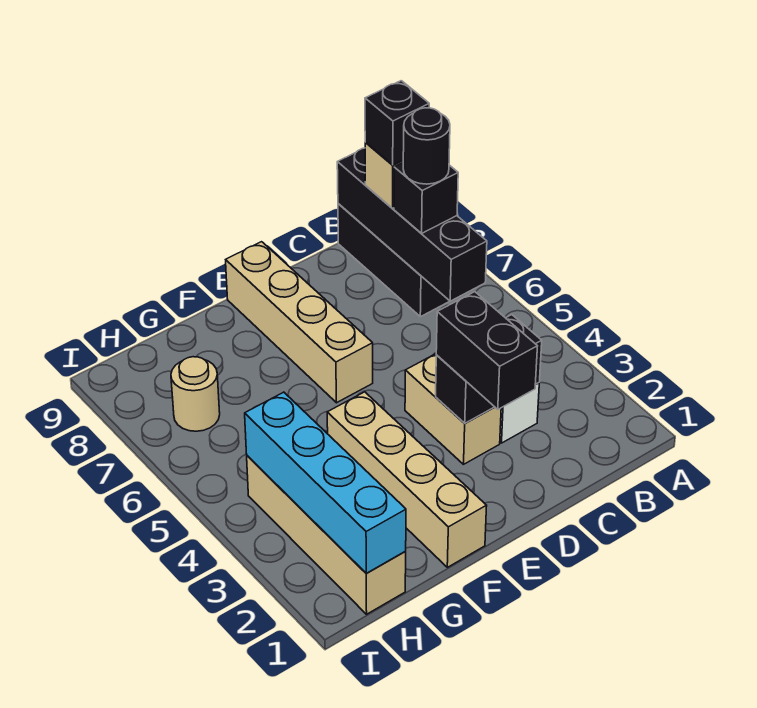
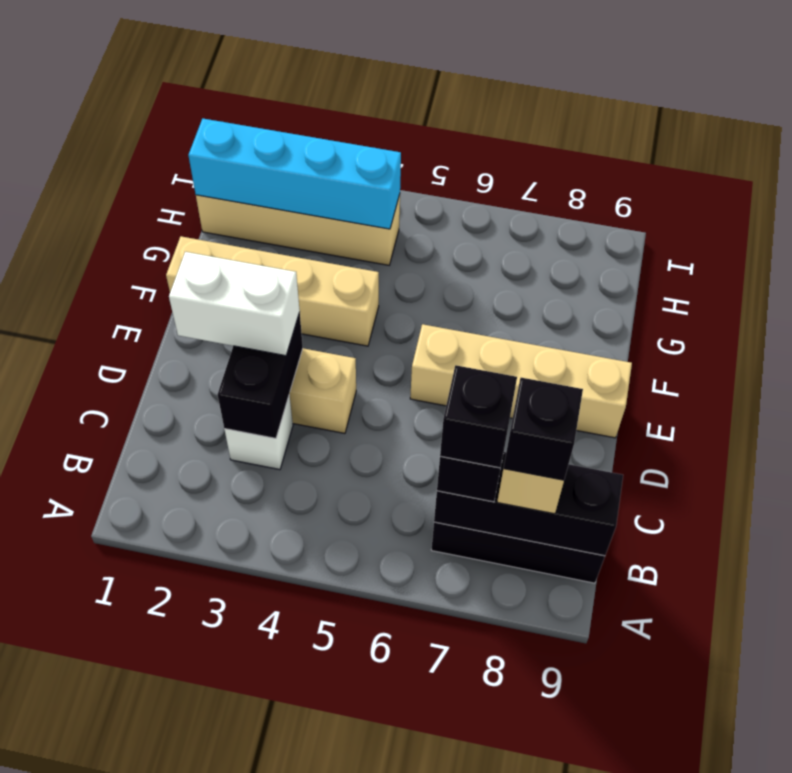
black 1x4 brick [337,148,487,301] -> black 1x3 brick [434,452,623,556]
black 1x1 round brick [403,108,450,184] -> black 1x1 brick [440,365,517,468]
black 1x2 brick [436,292,537,409] -> white 1x2 brick [169,252,300,356]
tan 1x1 round brick [171,357,220,431] -> none

